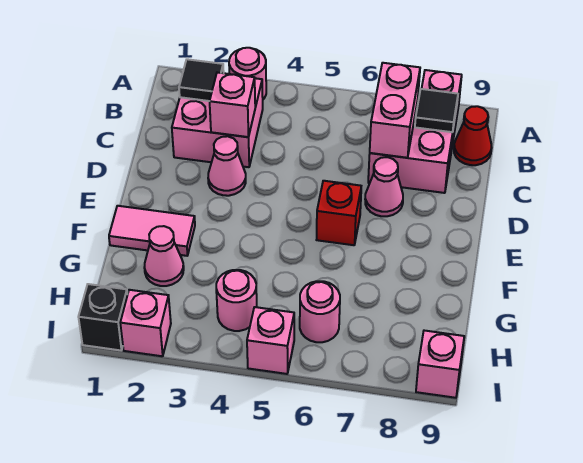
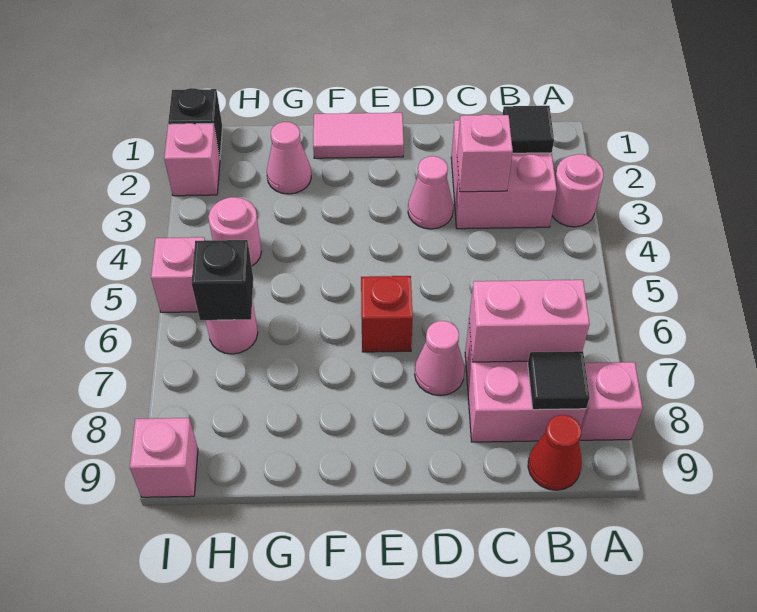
pink 1x2 tile [109,206,195,256] -> pink 1x2 tile turned to [313,113,404,158]
none -> black 1x1 brick [192,240,253,320]

